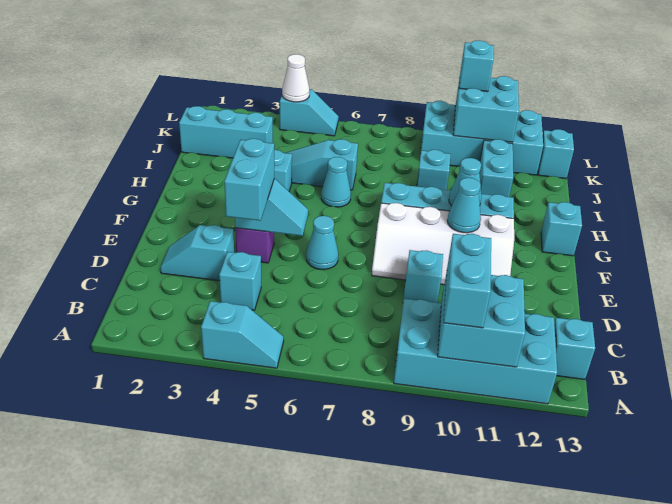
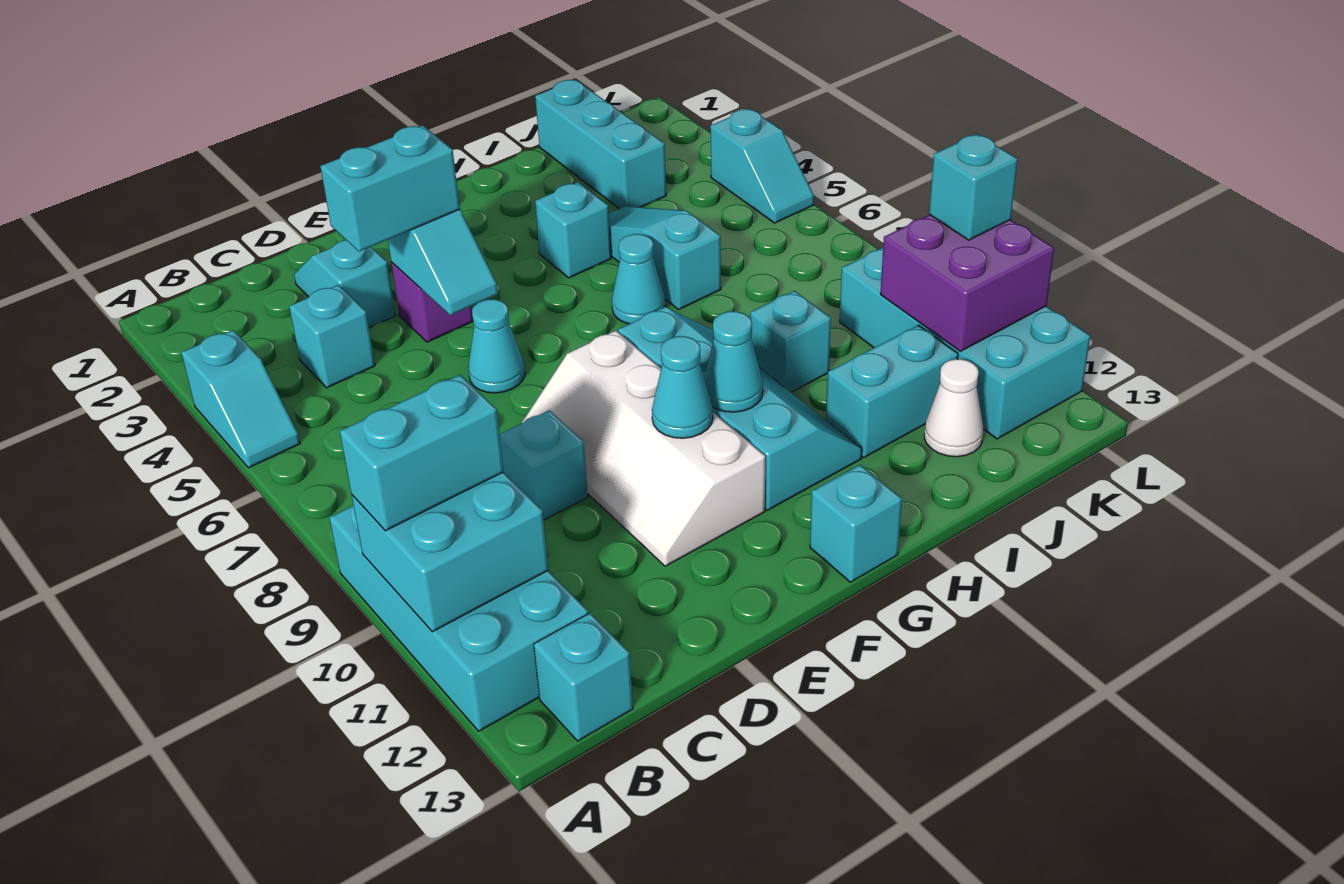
cyan 2x2 brick [453,76,519,142] -> purple 2x2 brick [880,215,1054,351]
cyan 1x1 brick [538,129,574,179] -> none
white 1x1 cone [282,54,310,102] -> white 1x1 cone moved to [924,359,983,457]

